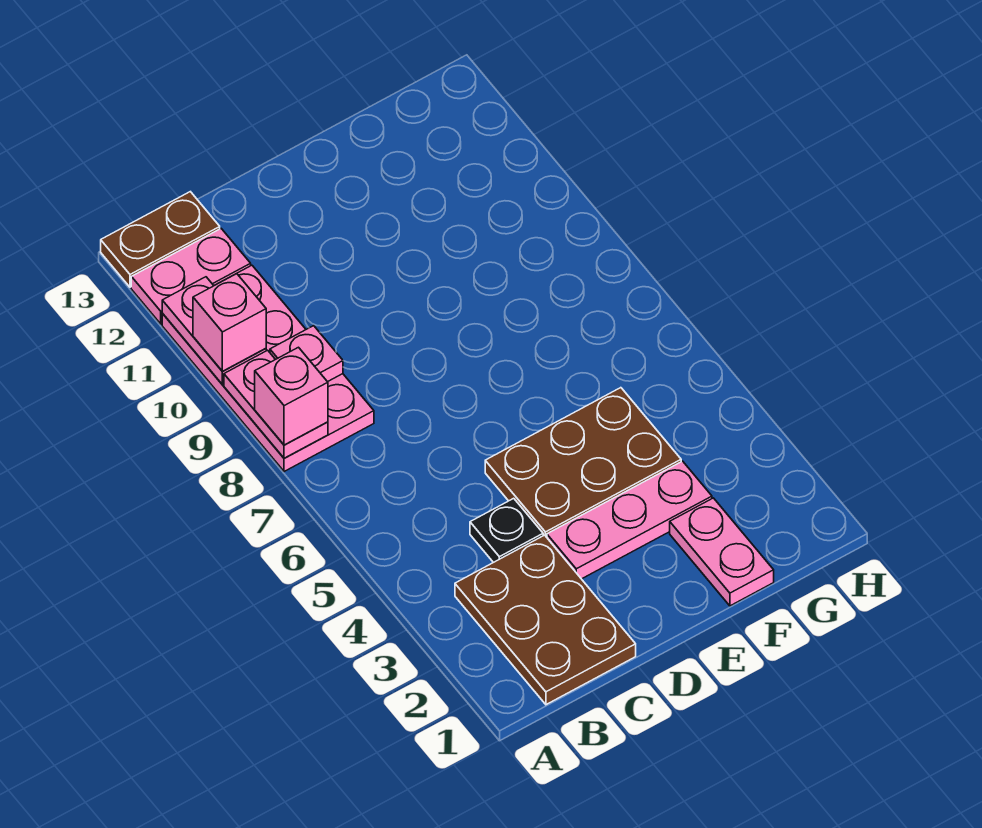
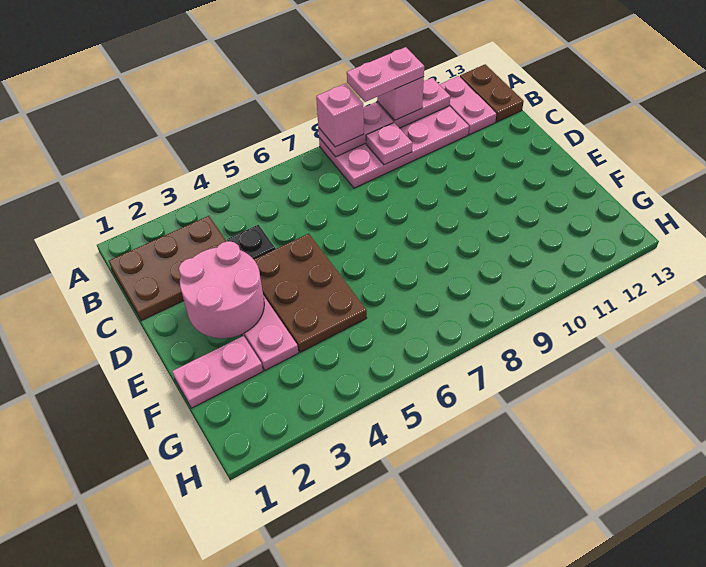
none -> pink 1x2 plate [347,47,424,102]
none -> pink 2x2 round brick [179,241,264,338]

